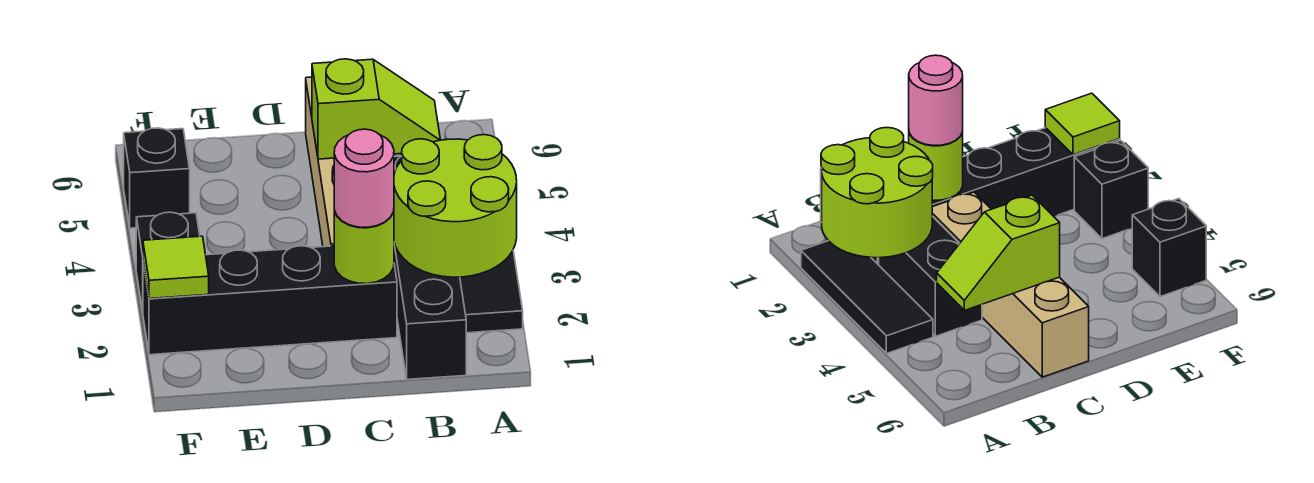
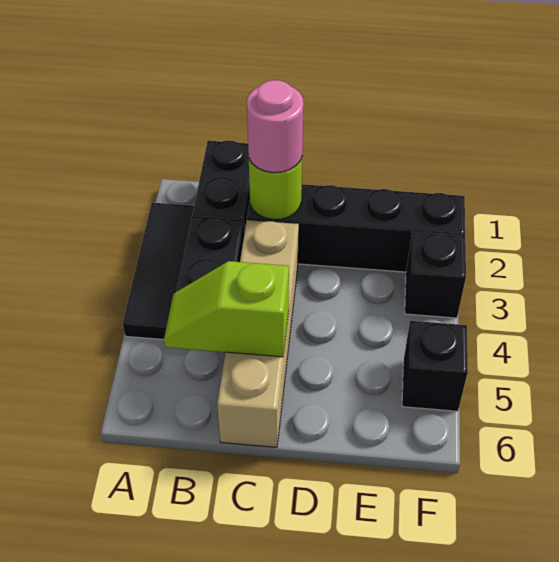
lime 2x2 round brick [394,135,517,277] -> none
lime 1x1 tile [143,236,209,299] -> none

